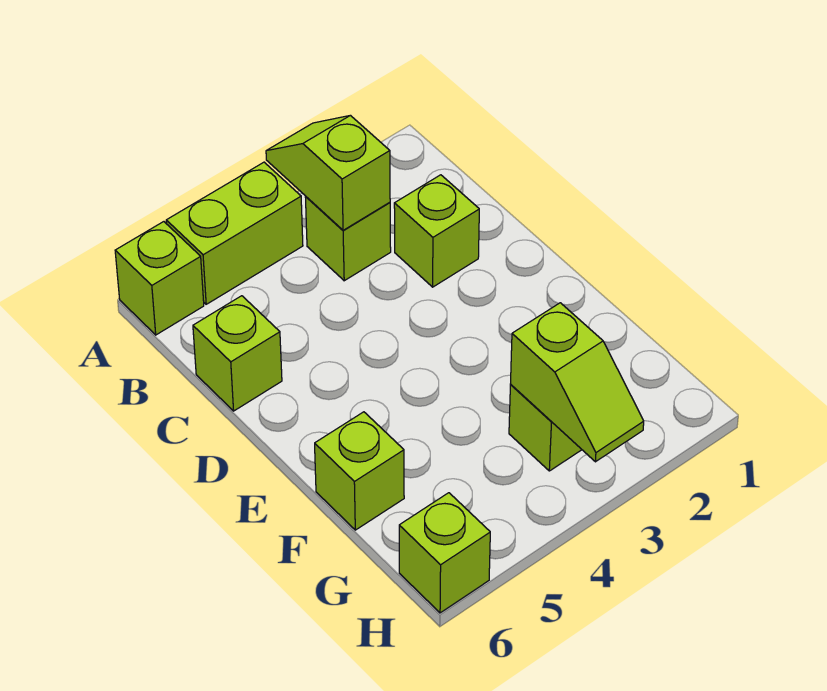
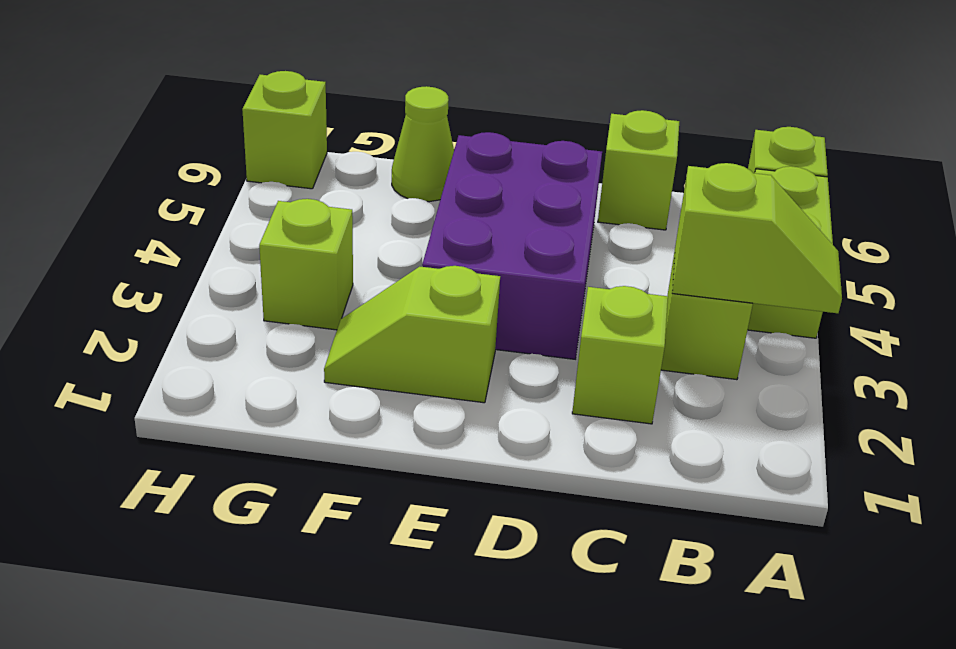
none -> purple 2x3 brick [422,132,602,359]
lime 1x1 brick [315,412,404,530] -> lime 1x1 cone [392,86,454,202]
lime 1x2 slope [511,303,644,462] -> lime 1x2 slope moved to [324,266,500,403]

